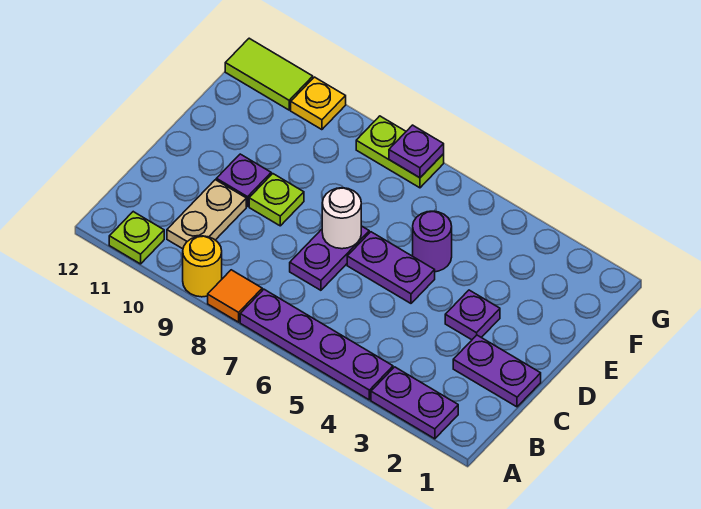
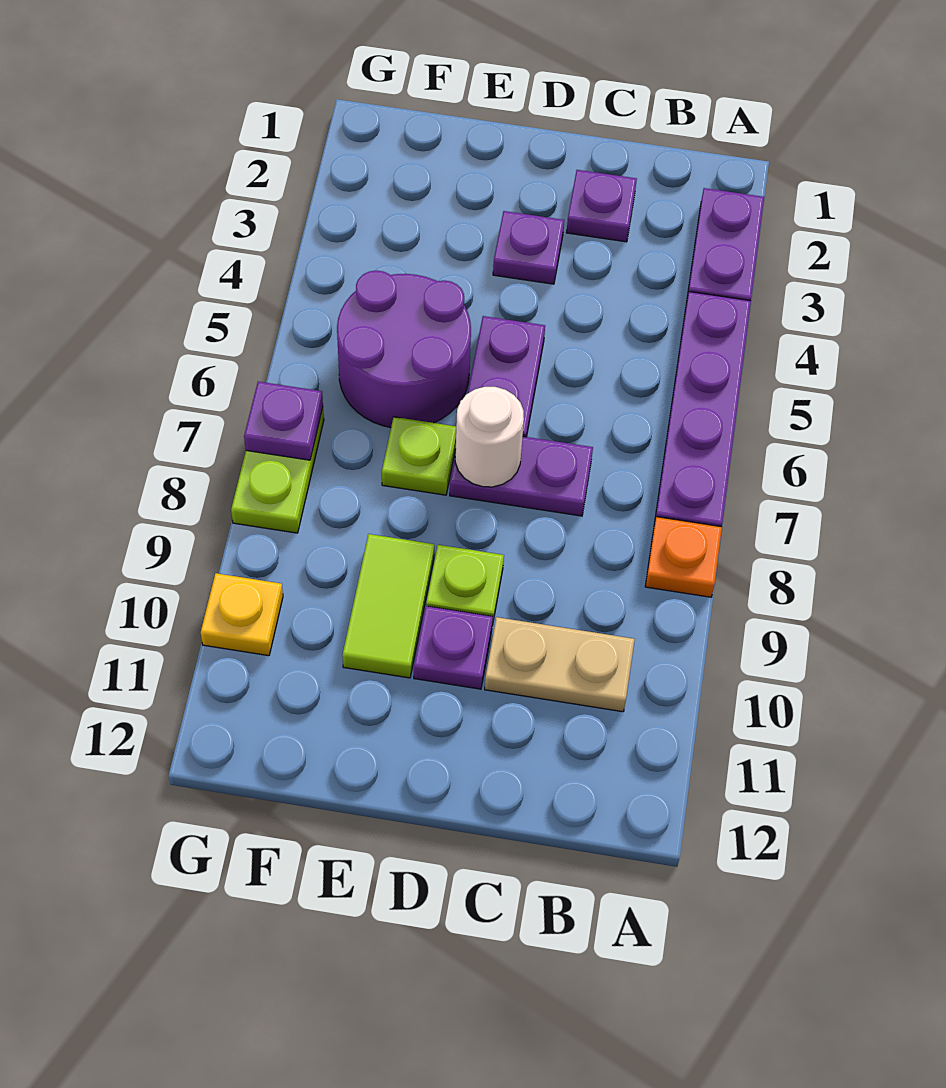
orange 1x1 tile [208,270,262,322] -> orange 1x1 plate [645,517,722,597]
yellow 1x1 round brick [183,236,222,297] -> none
lime 1x1 plate [109,212,164,264] -> lime 1x1 plate moved to [382,417,456,495]
purple 1x2 plate [453,335,541,407] -> purple 1x1 plate [566,170,637,242]
purple 1x1 round brick [413,211,452,272] -> purple 2x2 round brick [337,271,471,428]
lime 1x2 tile [225,38,313,110] -> lime 1x2 tile moved to [342,534,434,678]

